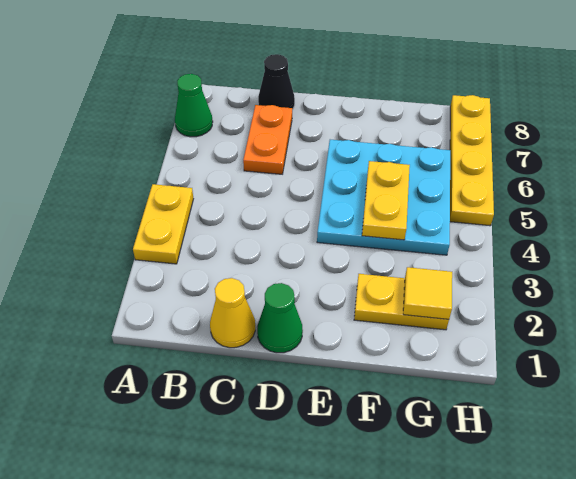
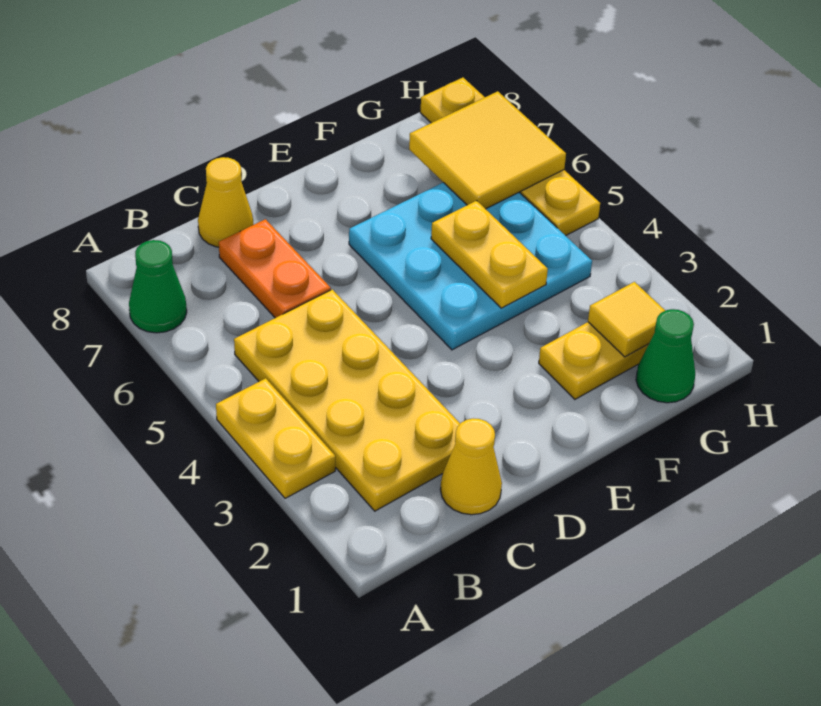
none -> yellow 2x4 plate [234,289,460,511]
black 1x1 cone [258,54,295,110] -> yellow 1x1 cone [198,157,254,247]
green 1x1 cone [257,283,303,353] -> green 1x1 cone moved to [636,309,695,403]
none -> yellow 2x2 tile [409,91,566,209]

